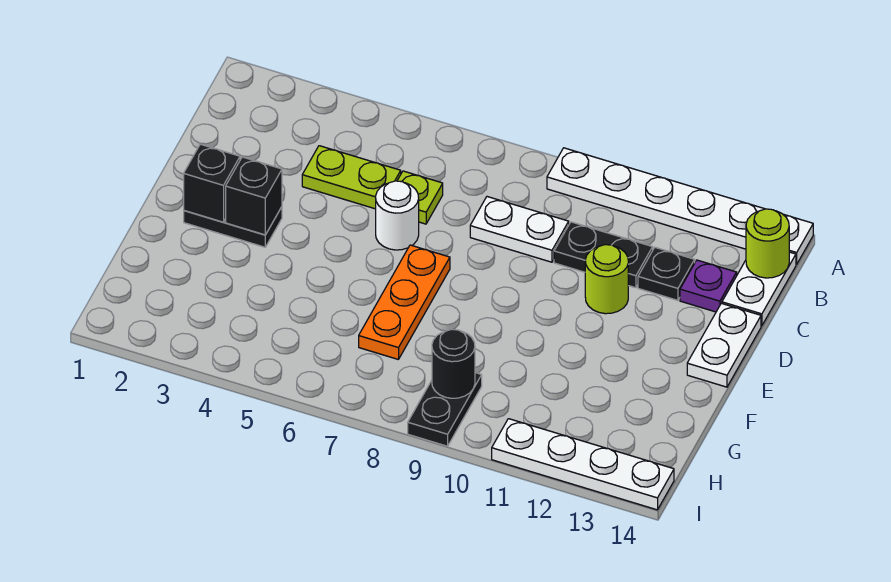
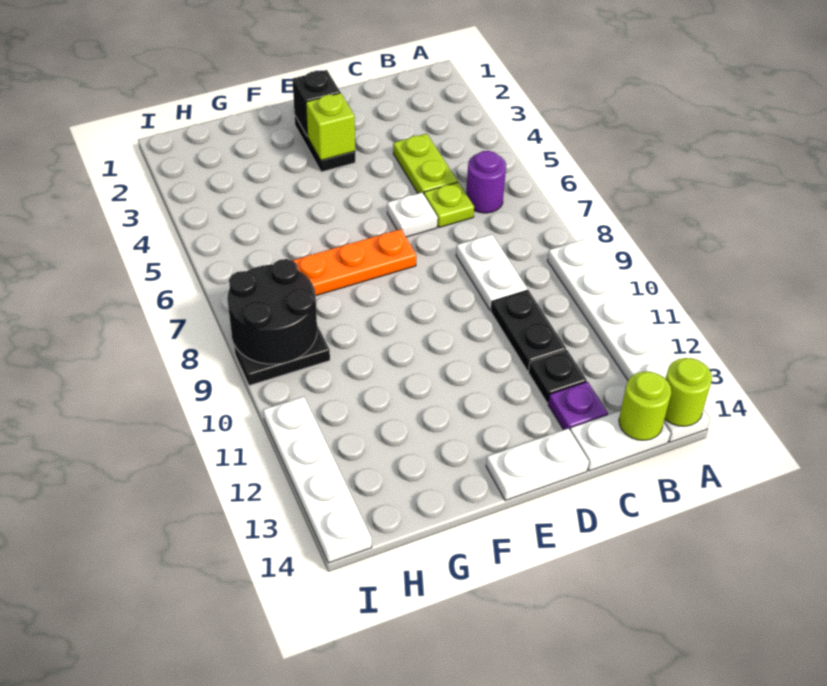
none -> purple 1x1 round brick [466,151,506,213]
white 1x1 round brick [376,181,419,250] -> white 1x1 plate [387,193,438,237]
lime 1x1 round brick [585,245,628,314] -> lime 1x1 round brick moved to [665,358,712,426]
black 1x1 brick [226,157,282,235] -> lime 1x1 brick [306,93,355,160]
black 1x1 round brick [432,329,475,398] -> black 2x2 round brick [227,259,317,364]

